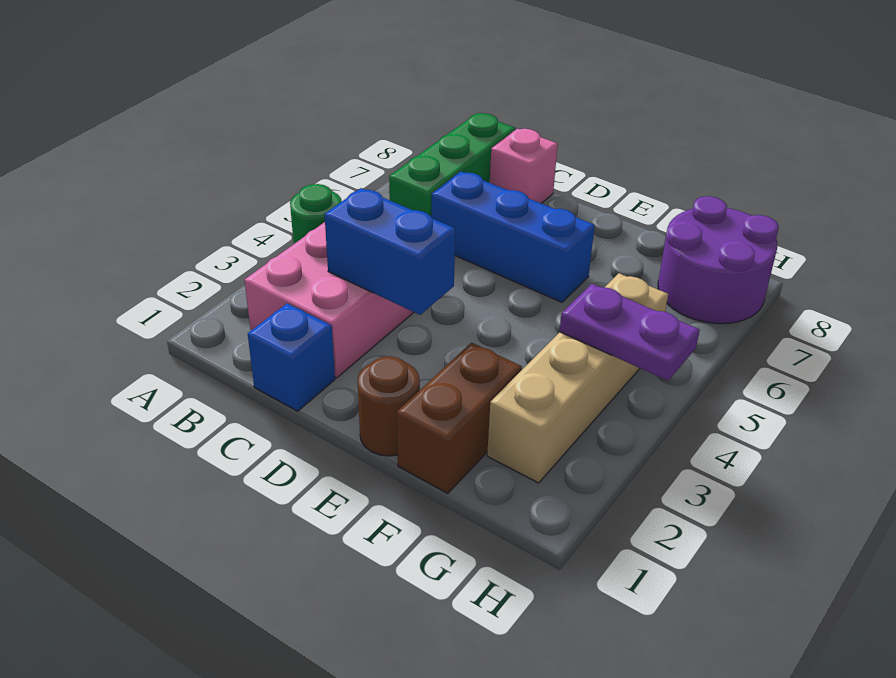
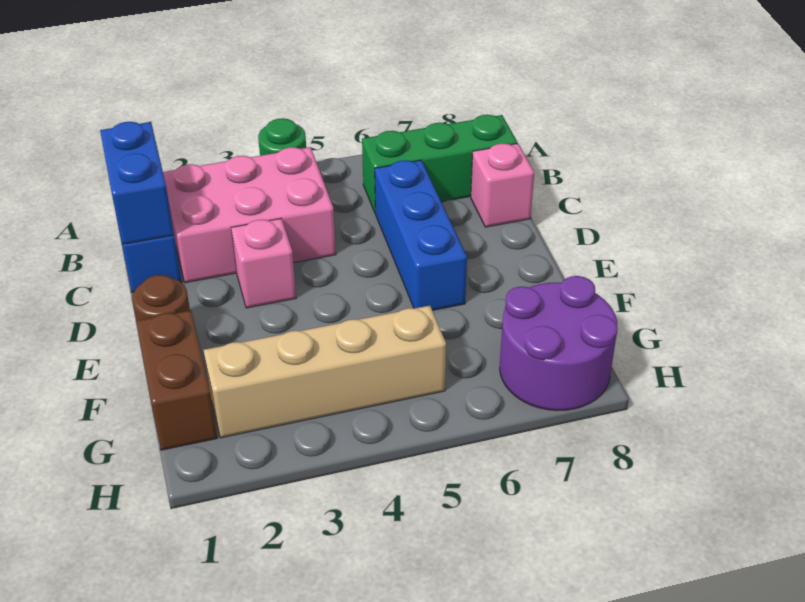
blue 1x2 brick [325,188,455,315] -> blue 1x2 brick moved to [100,122,174,244]
none -> pink 1x1 brick [231,218,296,308]
brown 1x2 brick [397,343,522,493] -> brown 1x2 brick turned to [136,310,217,450]
purple 1x2 plate [560,284,700,381] -> none

